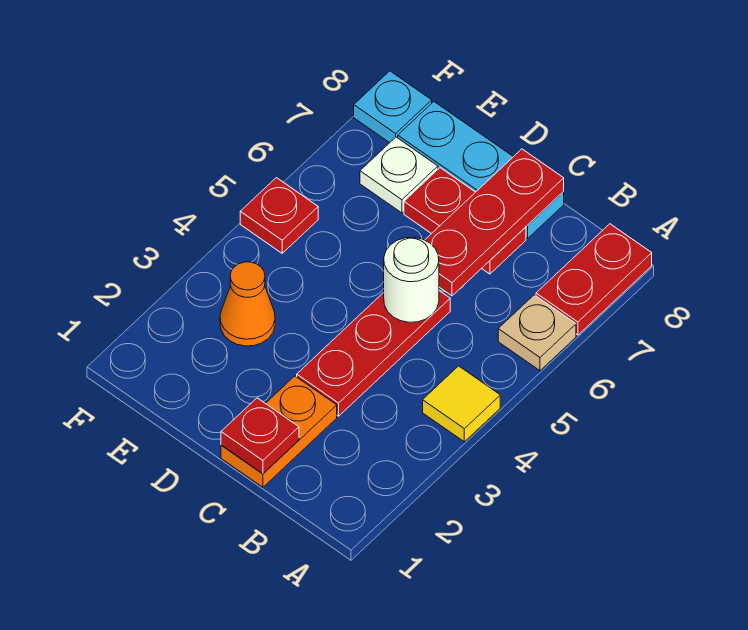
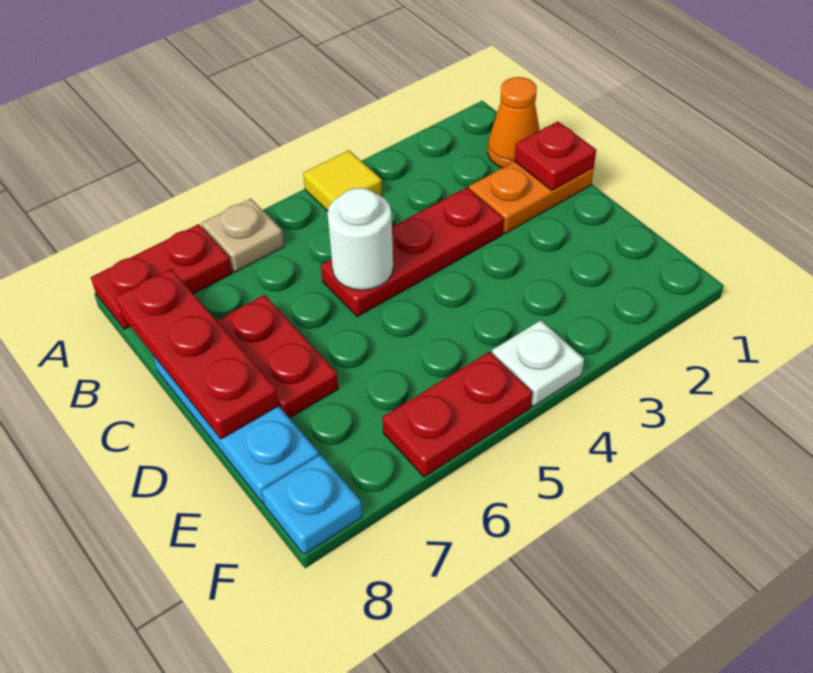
red 1x3 plate [425,149,564,296] -> red 1x3 plate turned to [115,269,279,439]
orange 1x1 cone [220,262,275,346] -> orange 1x1 cone moved to [488,77,540,168]
white 1x1 plate [360,137,438,213] -> white 1x1 plate moved to [492,320,584,406]
red 1x1 plate [240,178,318,253] -> red 1x2 plate [382,352,532,477]

